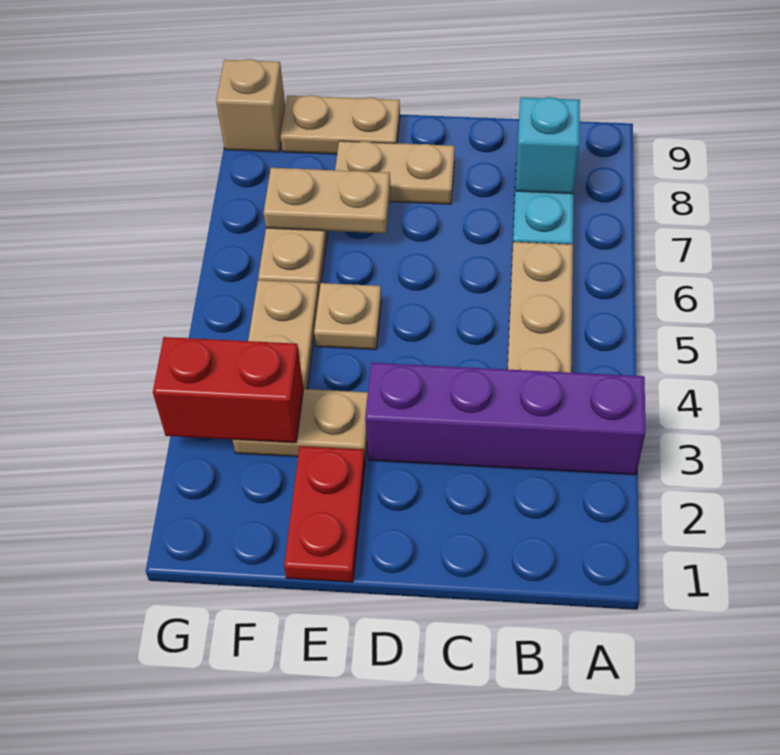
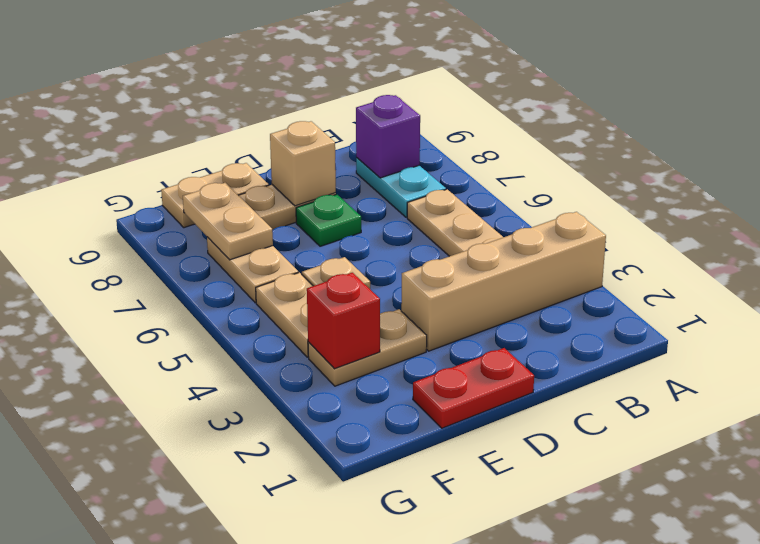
purple 1x4 brick [365,363,646,475] -> tan 1x4 brick [401,212,606,351]
cyan 1x1 brick [515,97,580,194] -> purple 1x1 brick [356,95,420,178]
none -> green 1x1 plate [296,194,361,246]
red 1x2 plate [284,446,365,582] -> red 1x2 plate turned to [413,348,534,428]
tan 1x2 plate [264,168,390,233] -> tan 1x2 plate turned to [183,183,273,260]
red 1x2 brick [153,337,304,443] -> red 1x1 brick [307,273,380,369]
tan 1x1 brick [216,59,285,152] -> tan 1x1 brick moved to [270,121,336,206]

